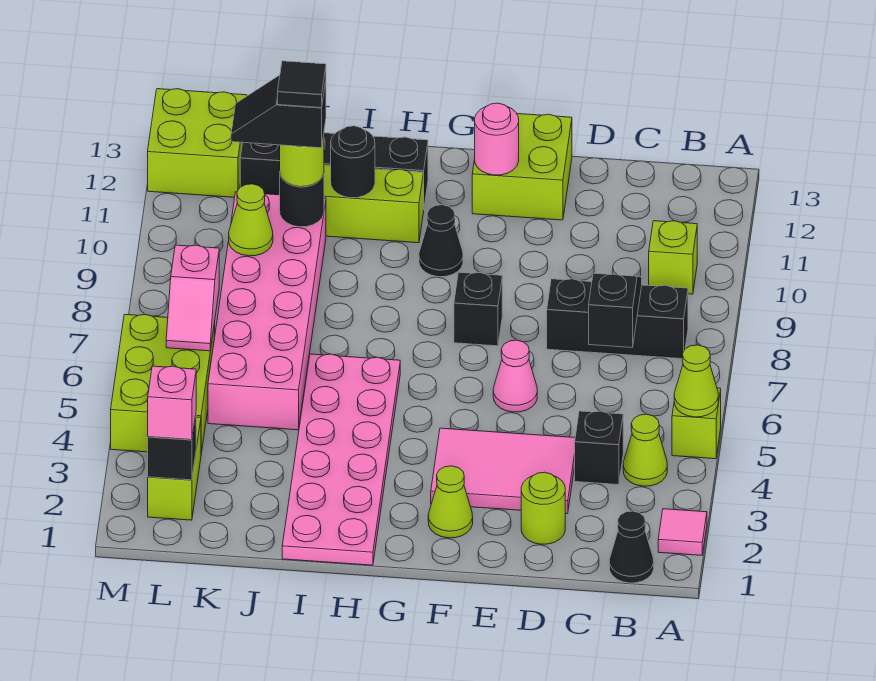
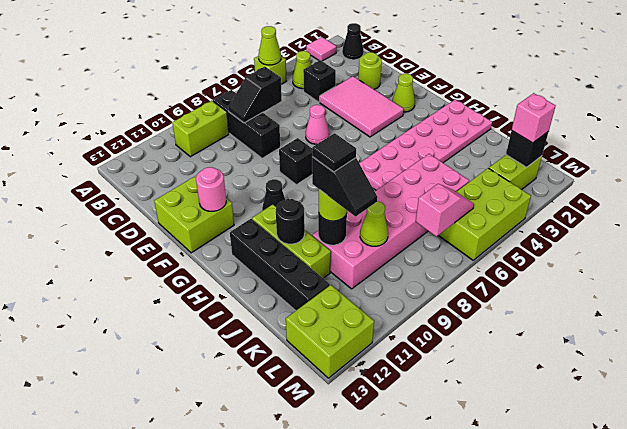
lime 1x1 brick [649,221,697,294] -> lime 1x2 brick [172,101,229,157]

